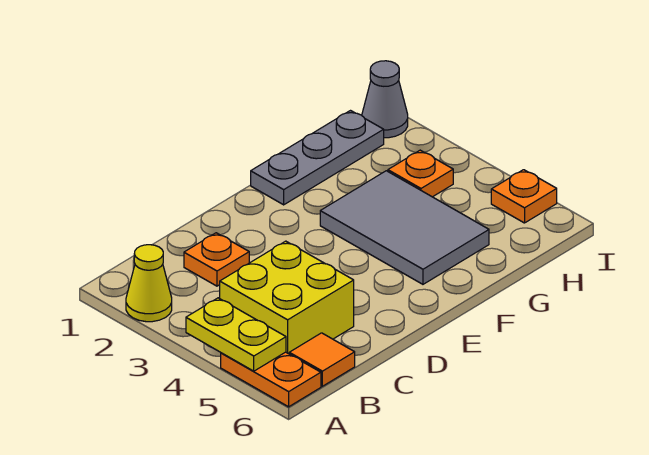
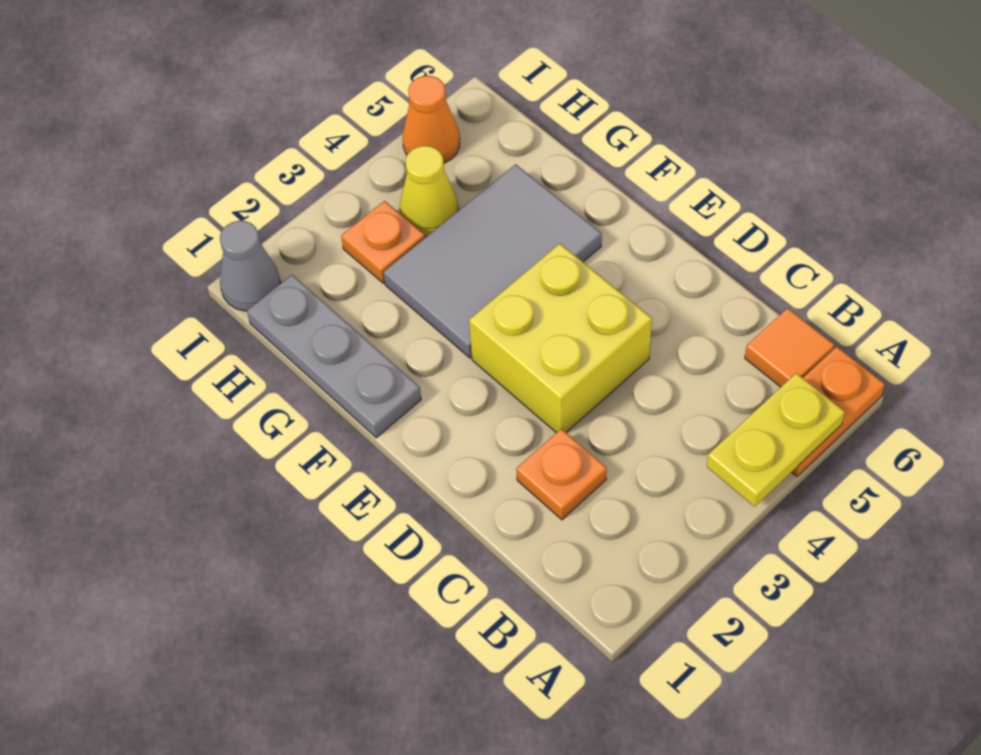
yellow 1x1 cone [126,245,172,322] -> yellow 1x1 cone moved to [400,146,458,236]
yellow 2x2 brick [220,241,354,354] -> yellow 2x2 brick moved to [469,244,652,433]
orange 1x1 plate [491,170,557,223] -> orange 1x1 cone [403,76,460,164]

